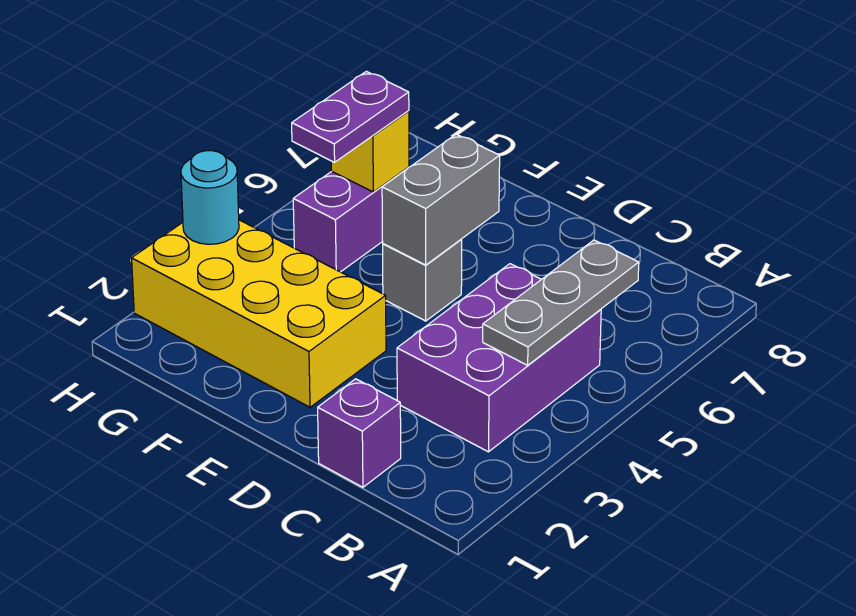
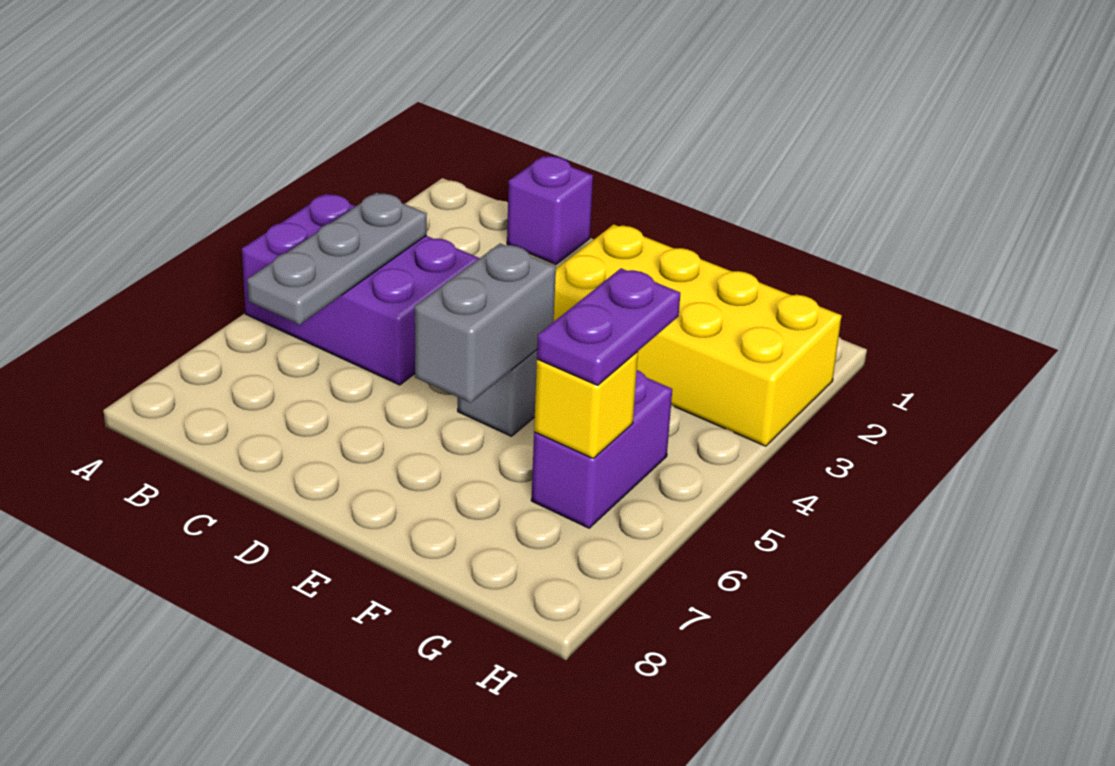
purple 2x3 brick [397,264,601,452] -> purple 2x3 brick turned to [242,194,479,385]
cyan 1x1 round brick [181,151,239,244] -> none

